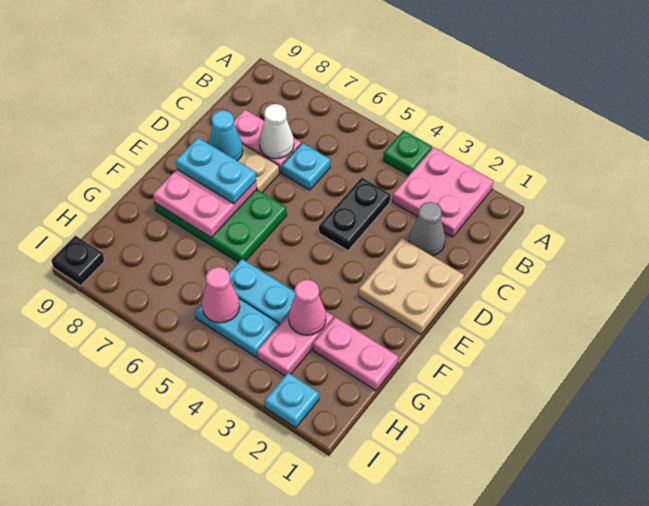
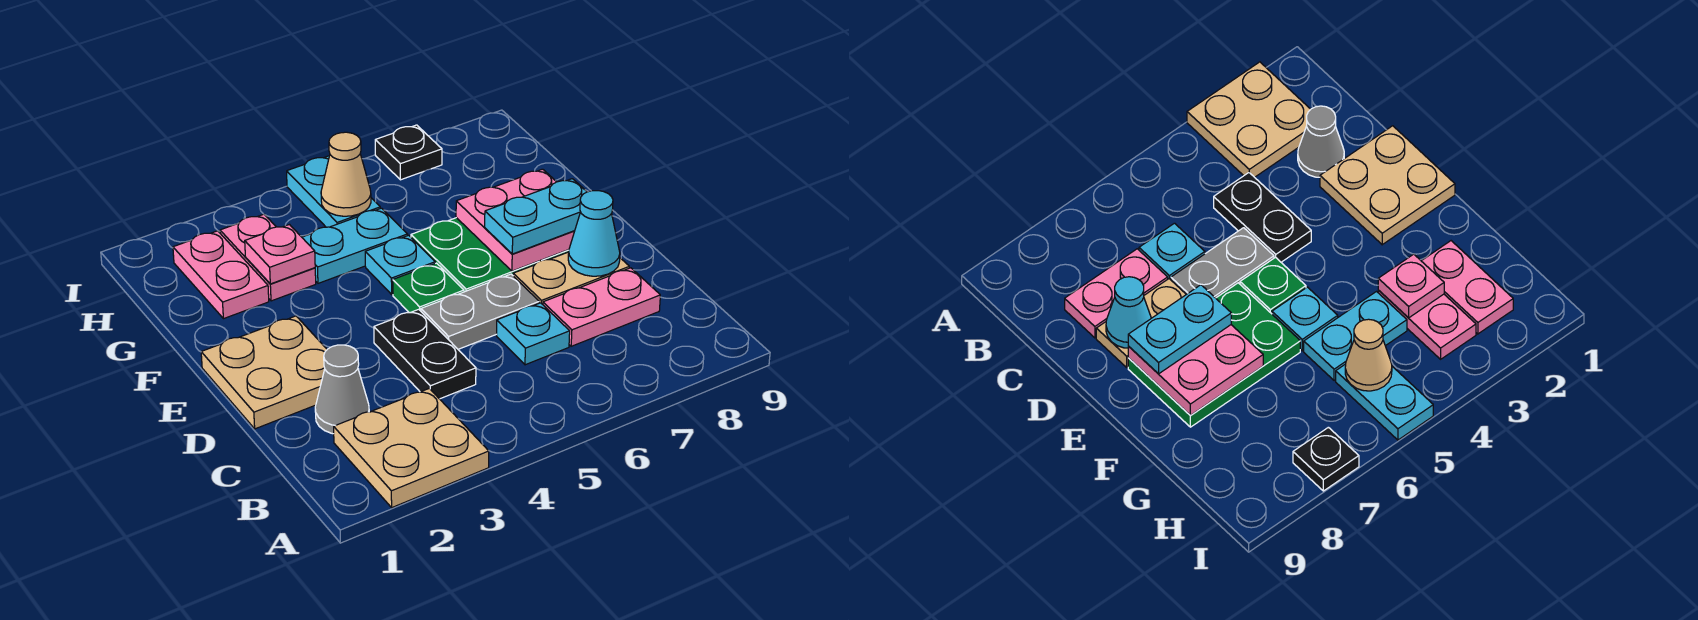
pink 2x2 plate [393,147,493,237] -> tan 2x2 plate [334,388,489,507]
green 1x1 plate [383,131,432,175] -> green 1x1 plate moved to [393,263,464,313]
white 1x1 cone [259,104,294,159] -> none
none -> grey 1x2 plate [421,274,539,349]
pink 1x2 plate [313,317,398,391] -> pink 1x2 plate turned to [173,231,269,319]
pink 1x1 cone [288,280,326,335] -> pink 1x1 plate [245,225,315,284]
cyan 1x2 plate [195,299,279,357] -> cyan 1x2 plate turned to [287,156,380,227]
pink 1x1 cone [202,267,240,323] -> tan 1x1 cone [321,132,371,216]
cyan 1x1 plate [265,373,319,428] -> cyan 1x1 plate moved to [365,235,435,294]
black 1x1 plate [51,236,104,286] -> black 1x1 plate moved to [375,125,442,180]

